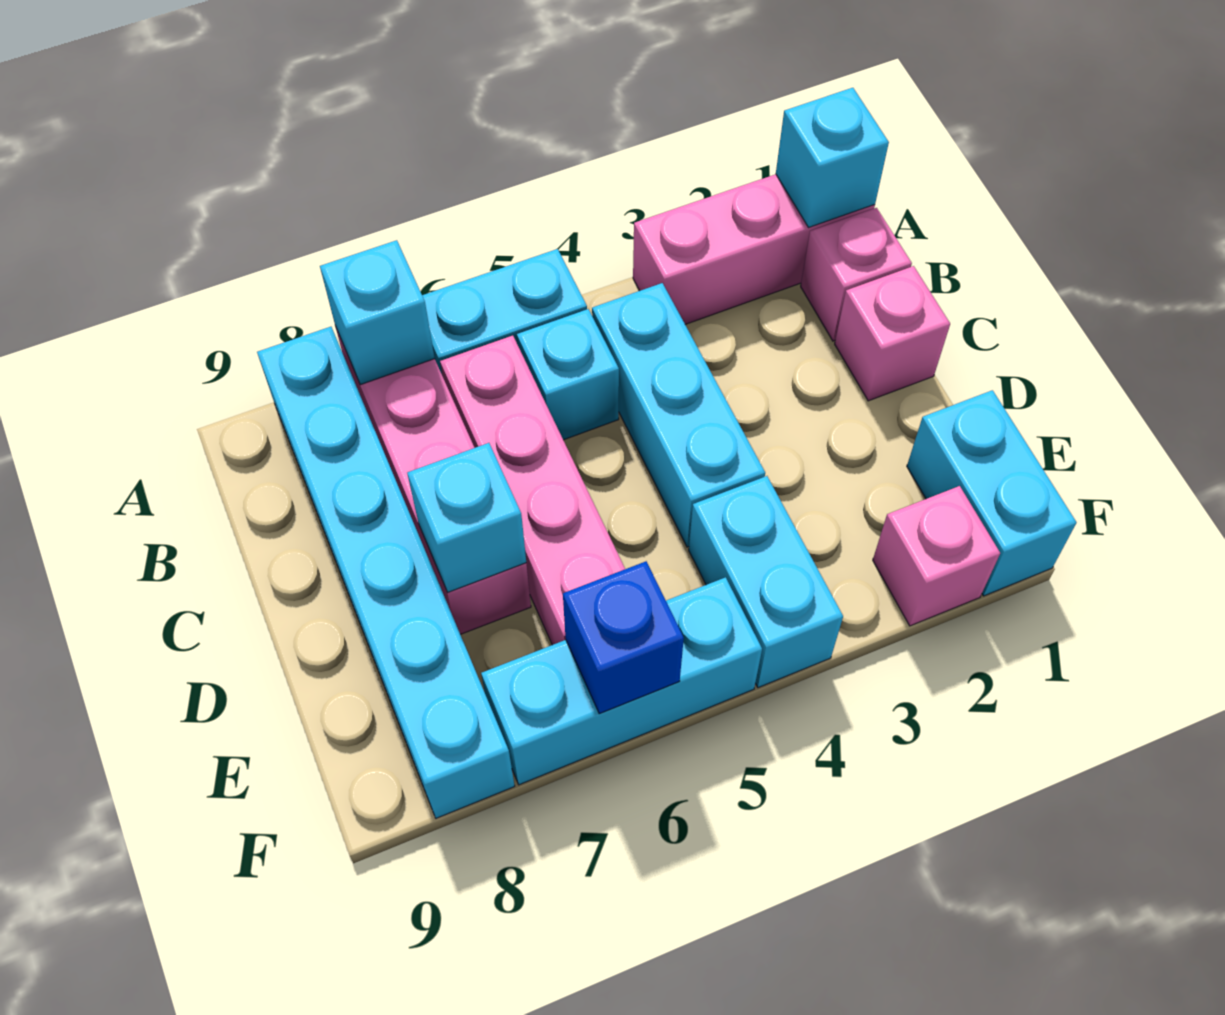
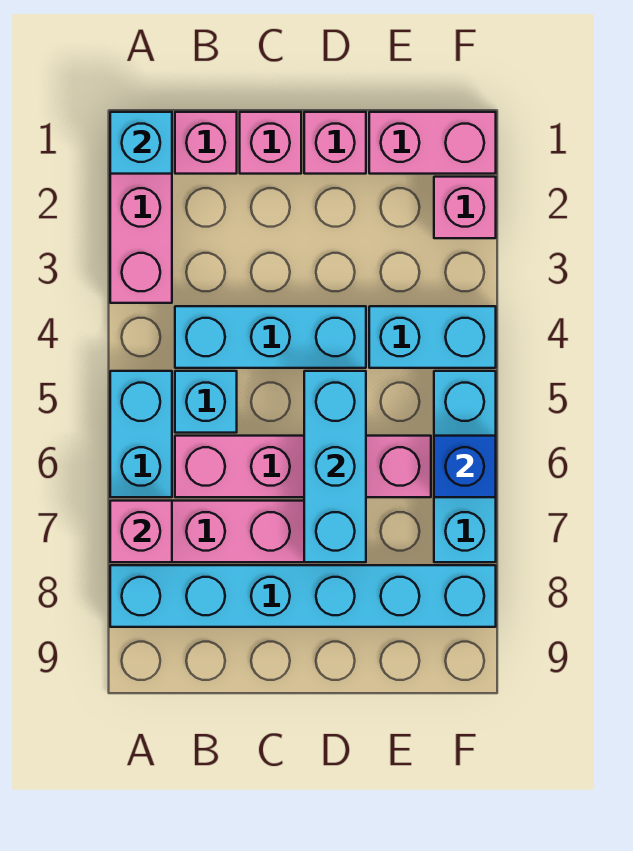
cyan 1x1 brick [320,240,435,385] -> pink 1x1 brick [110,501,172,562]
none -> pink 1x1 brick [304,112,366,174]
cyan 1x1 brick [407,443,526,592] -> cyan 1x3 brick [304,371,366,562]
cyan 1x2 brick [907,390,1077,596] -> pink 1x2 brick [369,112,496,174]

